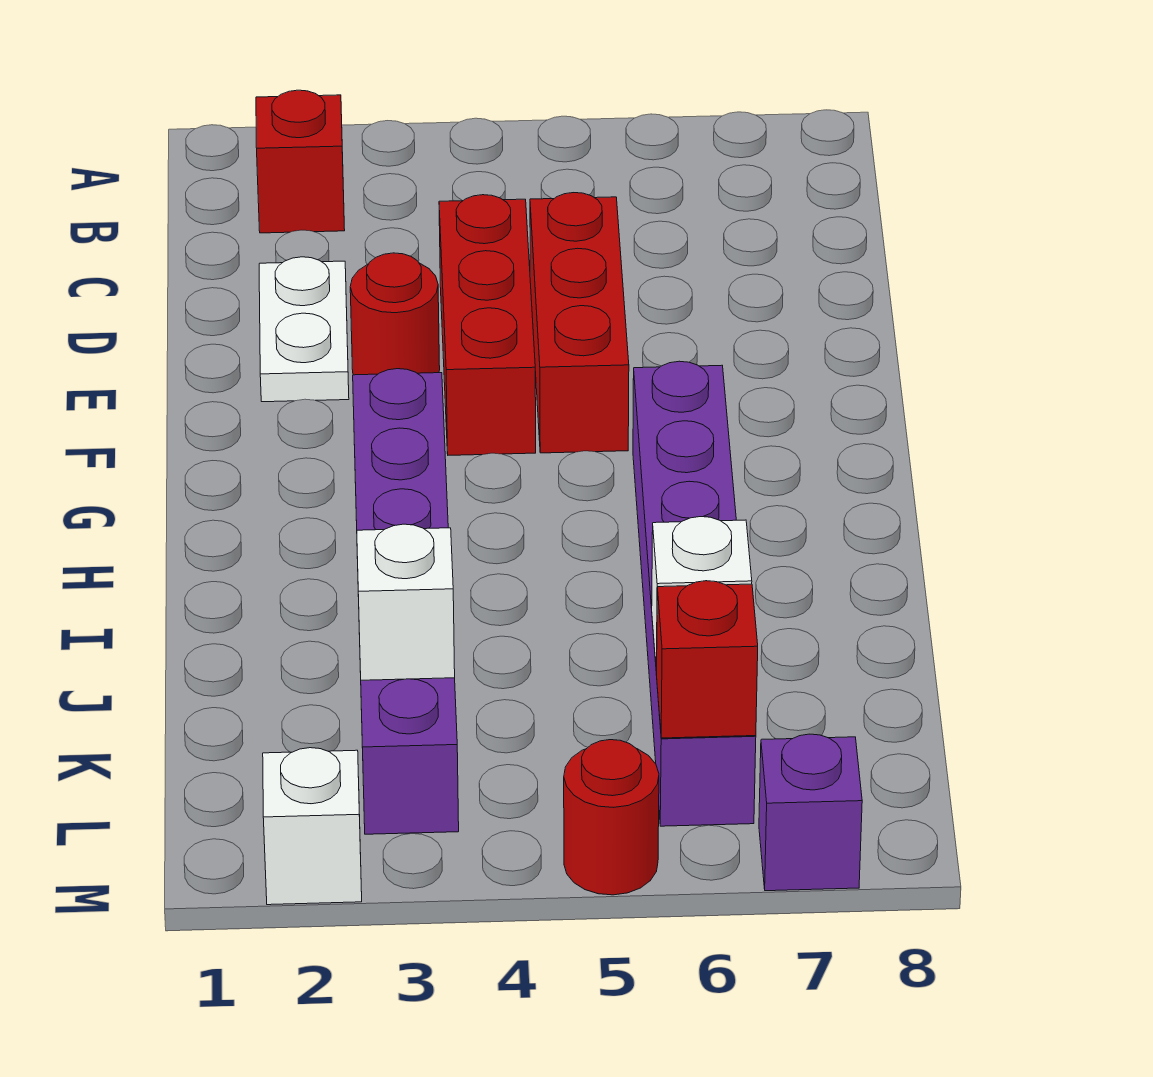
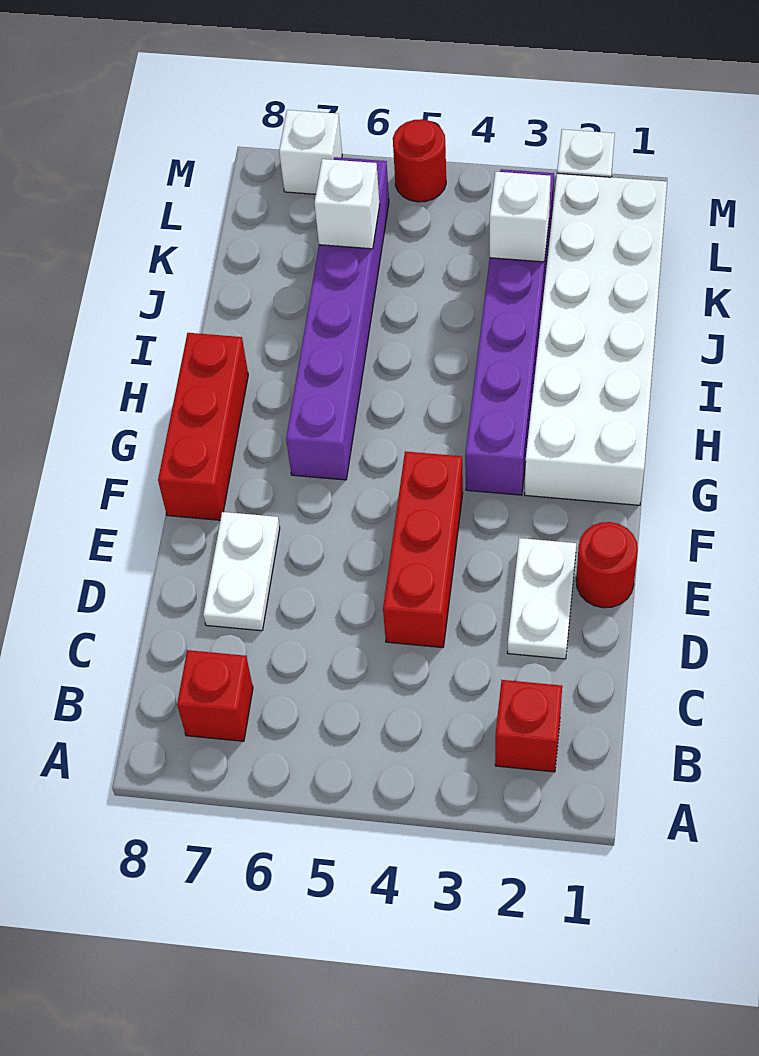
red 1x3 brick [530,193,629,453] -> red 1x3 brick moved to [158,333,248,520]
none -> white 1x2 plate [203,512,280,631]
red 1x1 round brick [350,253,440,375] -> red 1x1 round brick moved to [576,522,638,608]
none -> white 2x6 brick [525,173,667,505]
red 1x1 brick [656,581,758,738] -> red 1x1 brick moved to [177,650,253,741]
purple 1x1 brick [759,734,862,891] -> white 1x1 brick [279,110,342,194]

